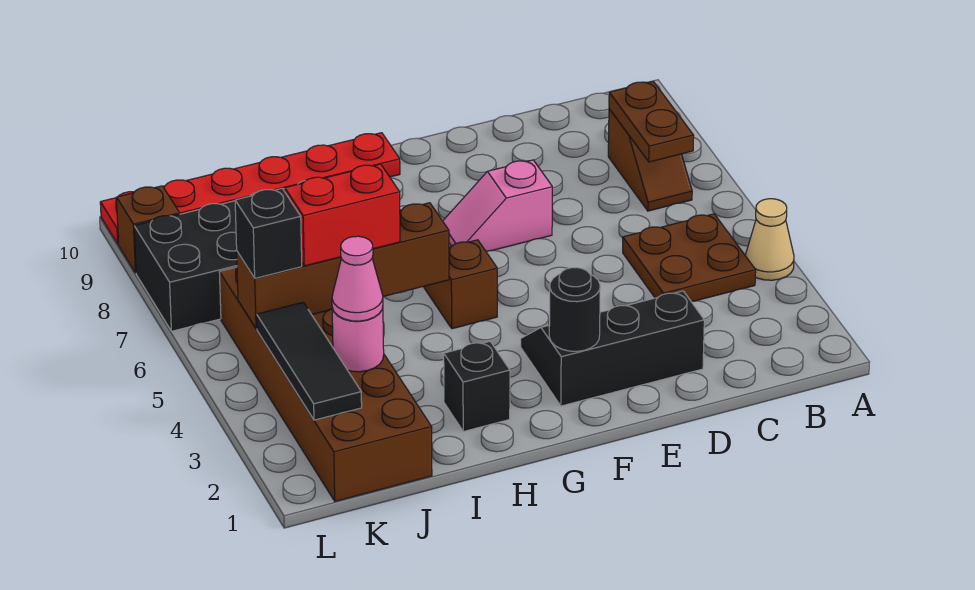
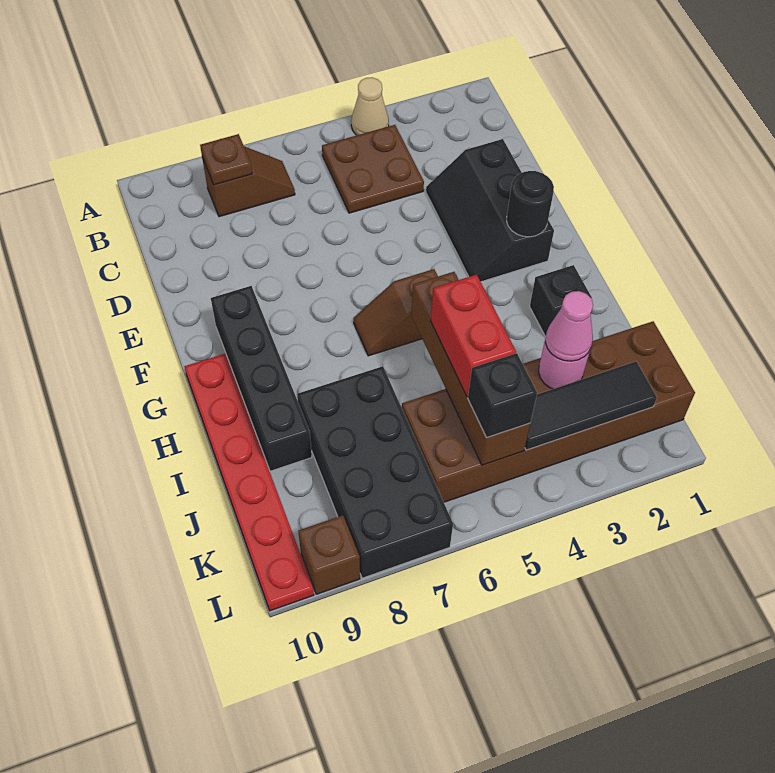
brown 1x2 plate [609,81,694,162] -> brown 1x1 plate [200,134,252,185]
pink 1x2 slope [443,160,552,251] -> none
none -> black 1x4 brick [211,286,312,471]

